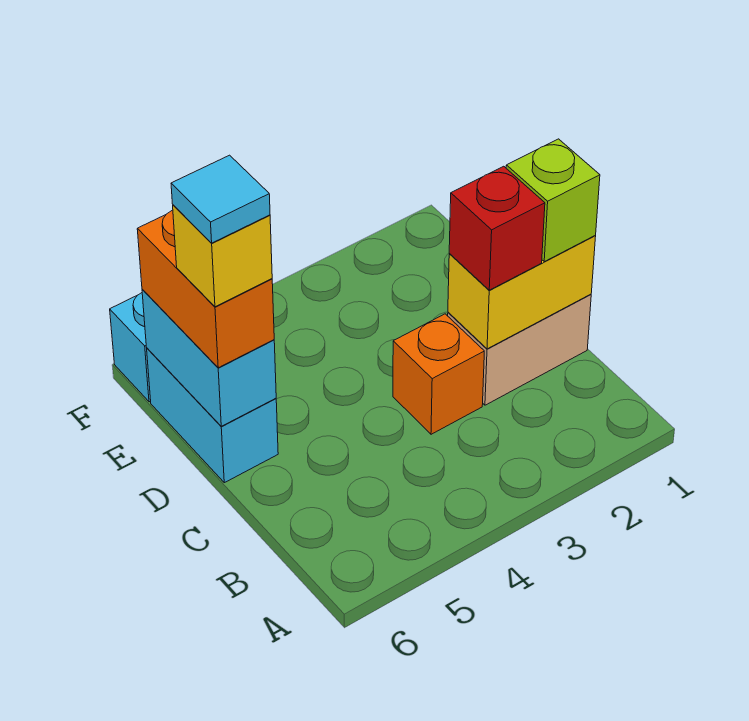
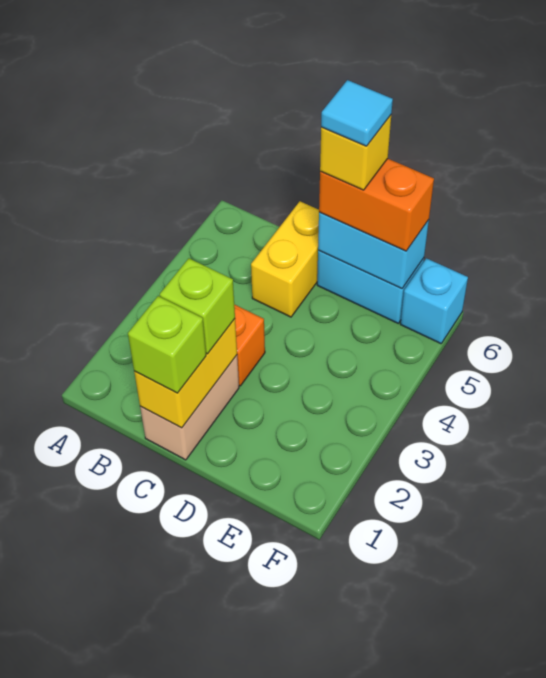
red 1x1 brick [449,166,545,290] -> lime 1x1 brick [160,258,235,354]
none -> yellow 1x2 brick [251,201,319,317]

